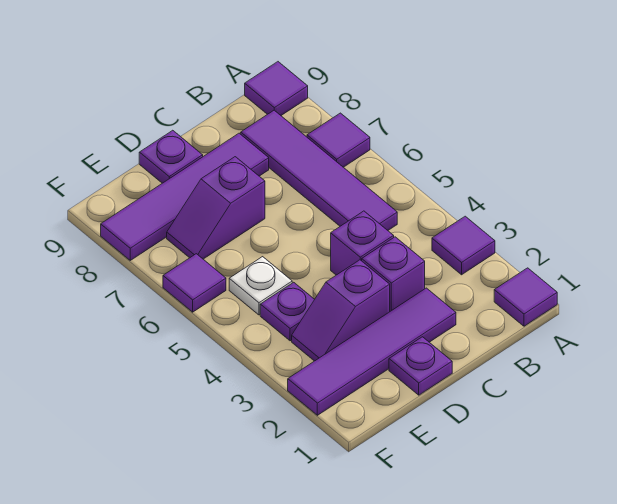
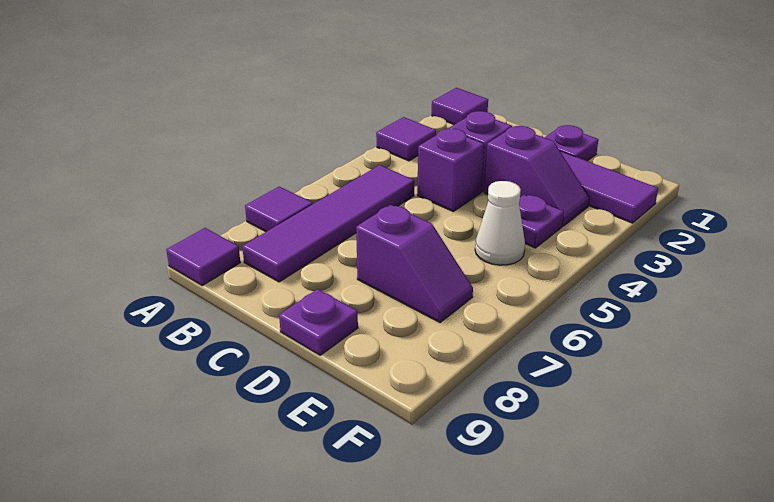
purple 1x4 tile [101,133,269,260] -> none
white 1x1 plate [229,257,292,315] -> white 1x1 cone [475,181,525,265]
purple 1x1 tile [163,254,226,312] -> none

